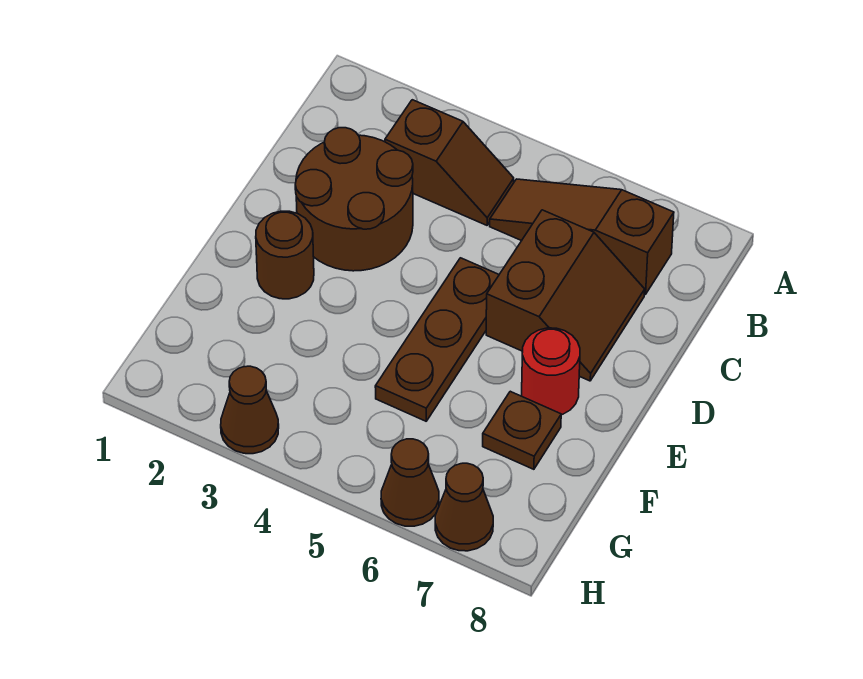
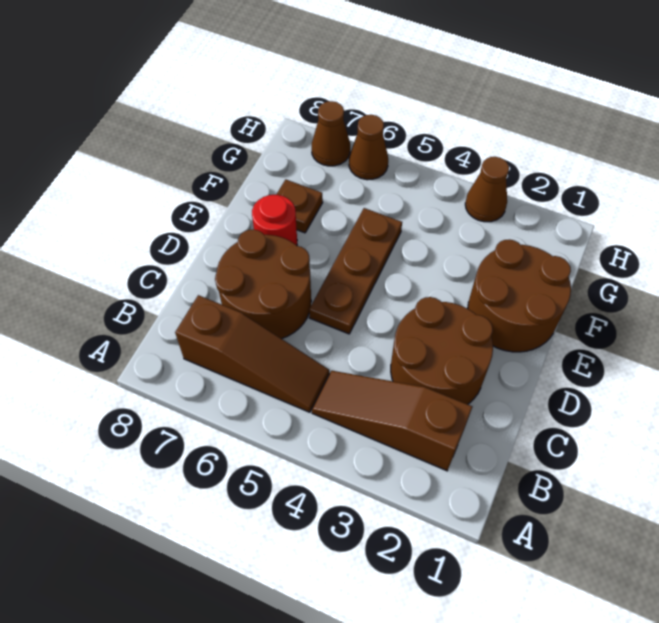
brown 1x2 slope [385,100,514,225] -> brown 1x3 slope [312,371,472,471]
brown 2x2 slope [486,210,645,381] -> brown 2x2 round brick [215,229,311,339]
brown 1x1 round brick [256,211,314,299] -> brown 2x2 round brick [468,239,571,352]

